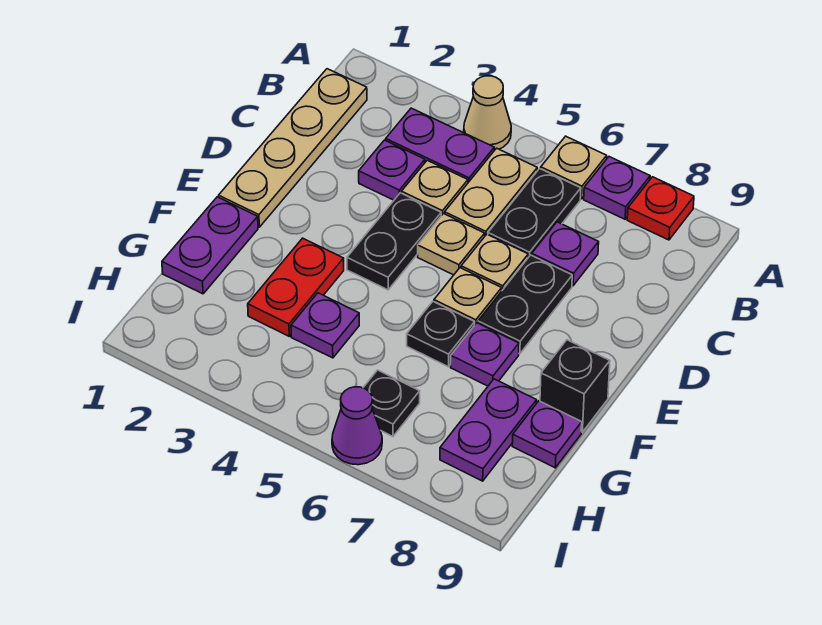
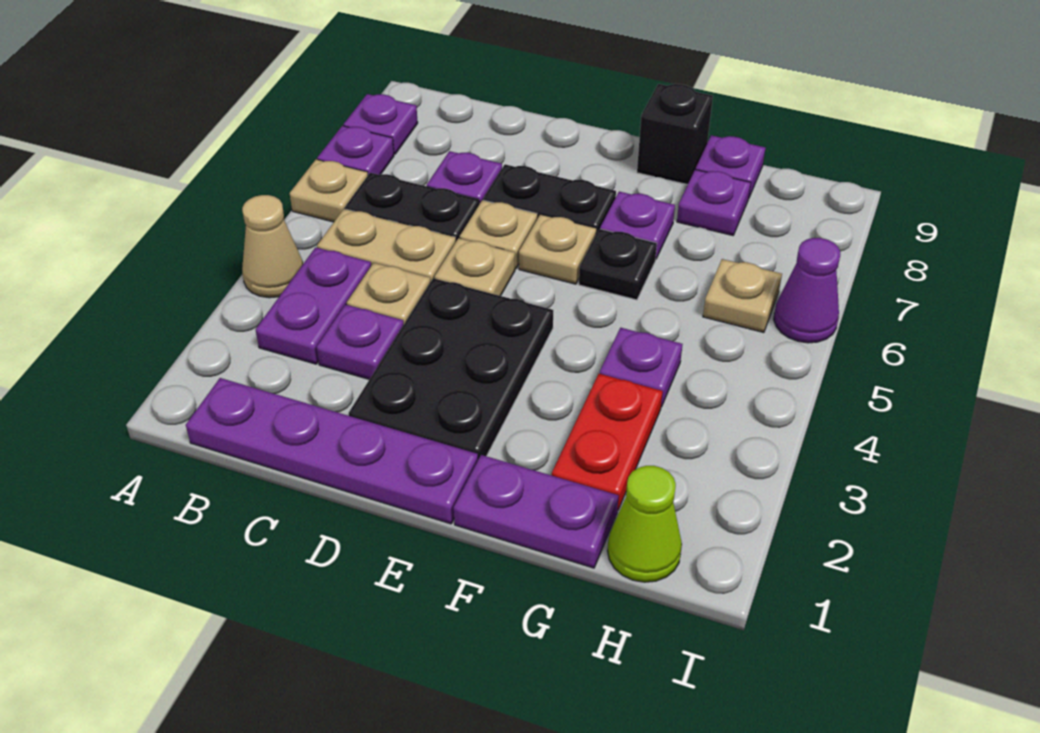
red 1x1 plate [627,177,694,240] -> purple 1x1 plate [343,94,418,154]
tan 1x4 plate [219,69,367,227] -> purple 1x4 plate [186,378,478,524]
black 1x2 plate [347,193,441,290] -> black 2x3 plate [349,278,553,459]
red 1x2 plate [248,238,344,336] -> red 1x2 plate turned to [552,374,663,511]
purple 1x2 plate [440,379,537,481] -> purple 1x1 plate [677,169,751,235]
none -> lime 1x1 cone [608,466,682,582]
black 1x1 plate [363,370,420,436] -> tan 1x1 plate [703,259,782,333]

